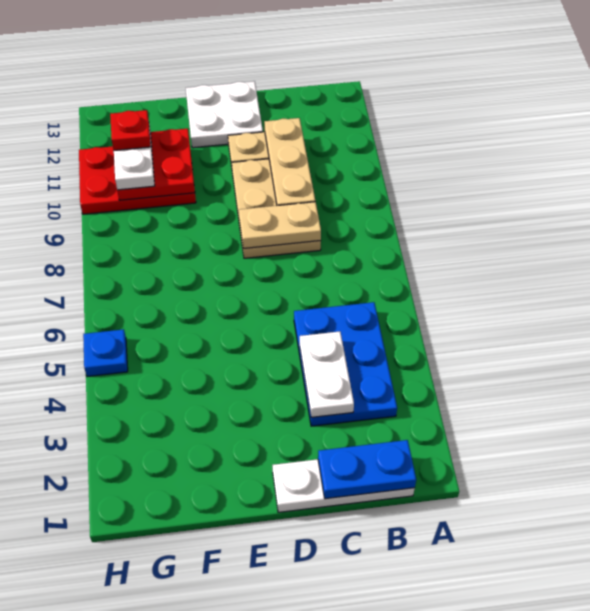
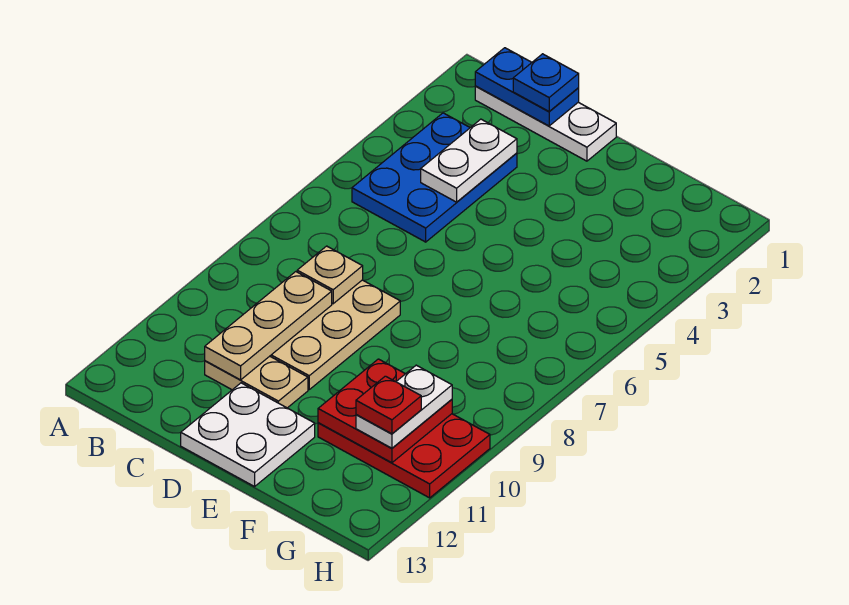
tan 1x2 plate [239,202,321,248] -> tan 1x1 plate [297,246,363,304]
blue 1x1 plate [83,329,128,377] -> blue 1x1 plate moved to [513,54,579,112]

